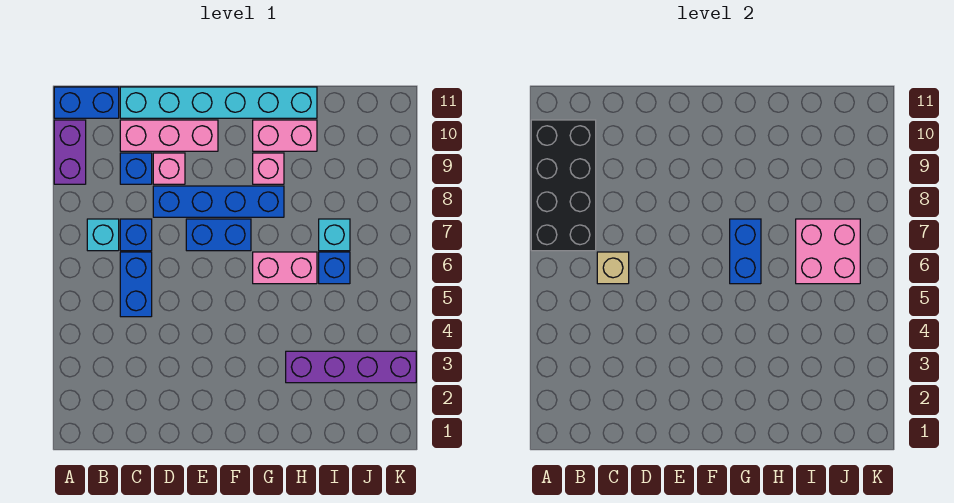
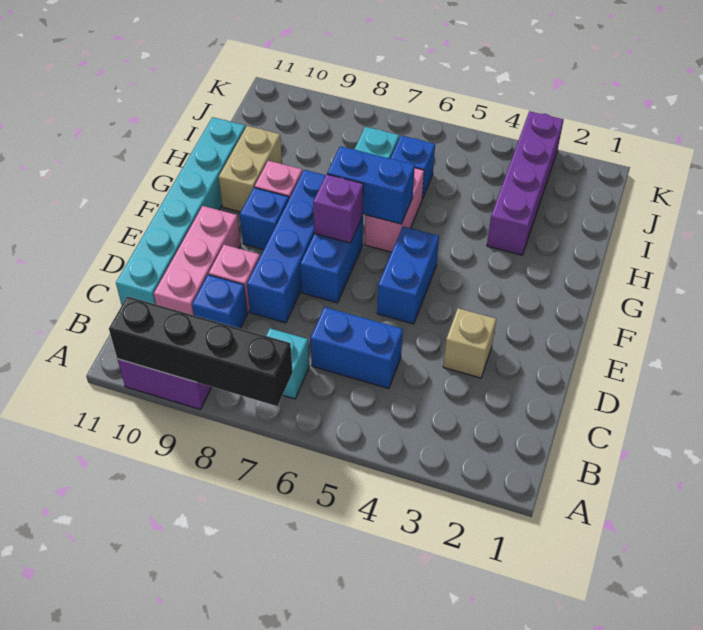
black 2x4 brick [531,120,596,251] -> black 1x4 brick [109,296,293,406]
blue 1x2 brick [54,87,119,118] -> blue 1x2 brick moved to [377,226,439,324]
tan 1x1 brick [597,252,629,284] -> tan 1x1 brick moved to [443,308,496,378]
blue 1x1 brick [120,219,152,251] -> blue 1x1 brick moved to [240,188,289,250]
none -> purple 1x1 brick [313,174,363,243]
pink 1x2 brick [253,120,317,151] -> tan 1x2 brick [219,126,282,212]
pink 2x2 brick [796,219,860,284] -> none

